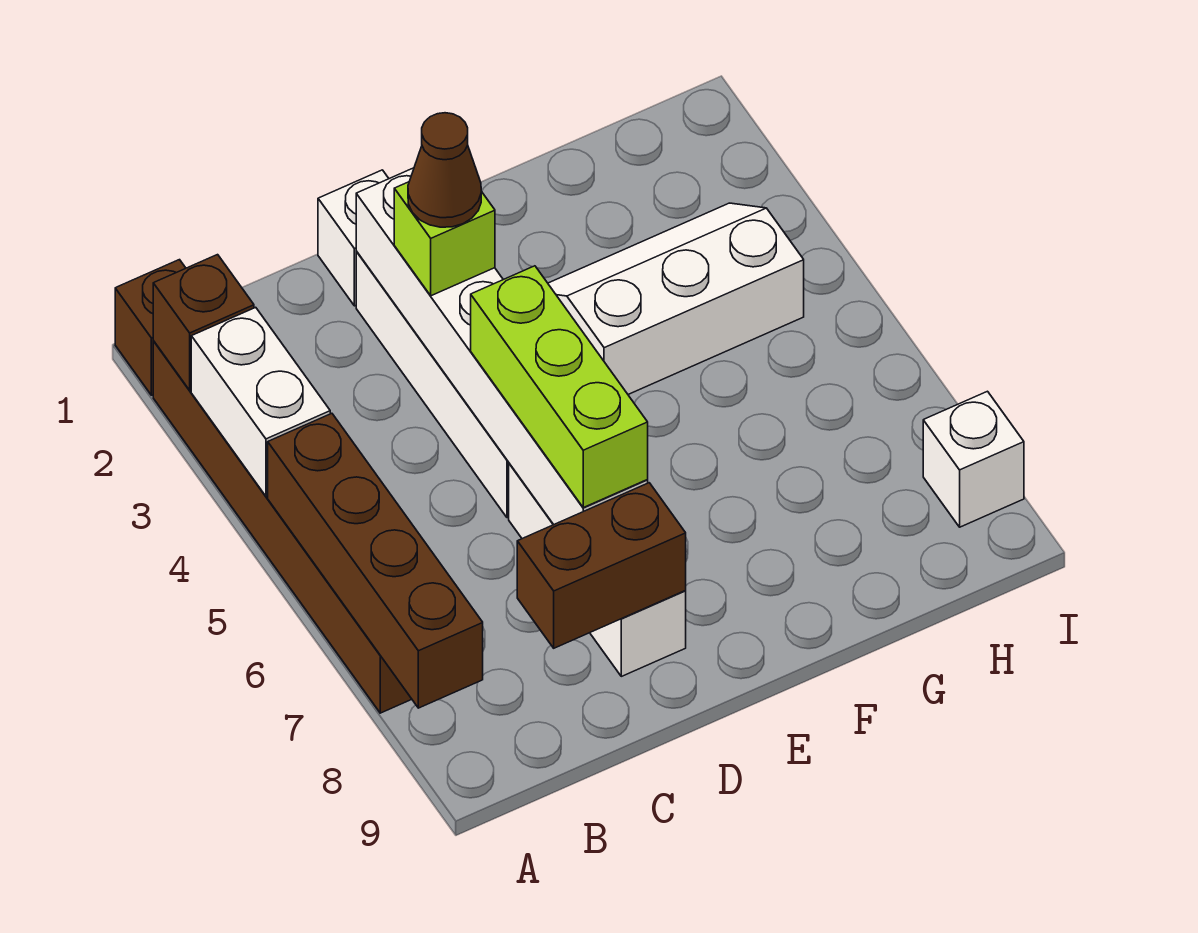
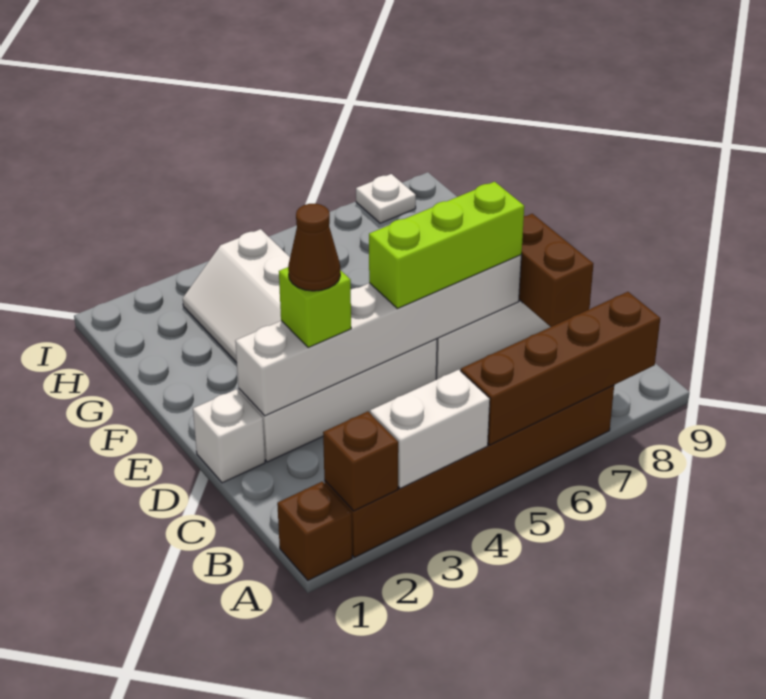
white 1x1 brick [923,391,1024,527] -> white 1x1 plate [356,174,416,223]

